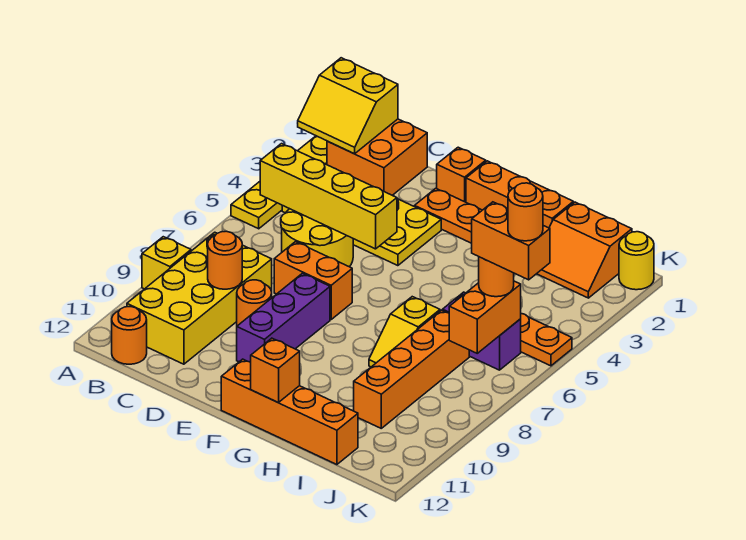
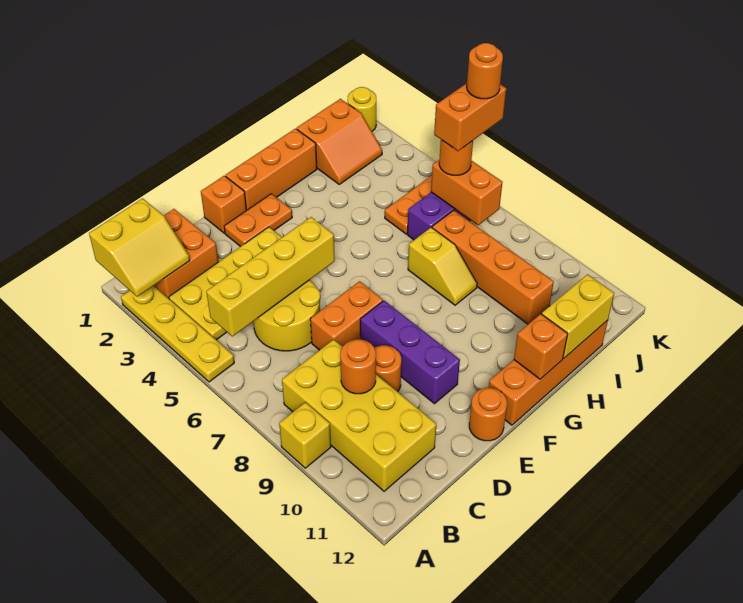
orange 1x1 round brick [112,307,147,364] -> orange 1x1 round brick moved to [469,388,507,441]
none -> yellow 1x2 brick [542,274,614,359]

